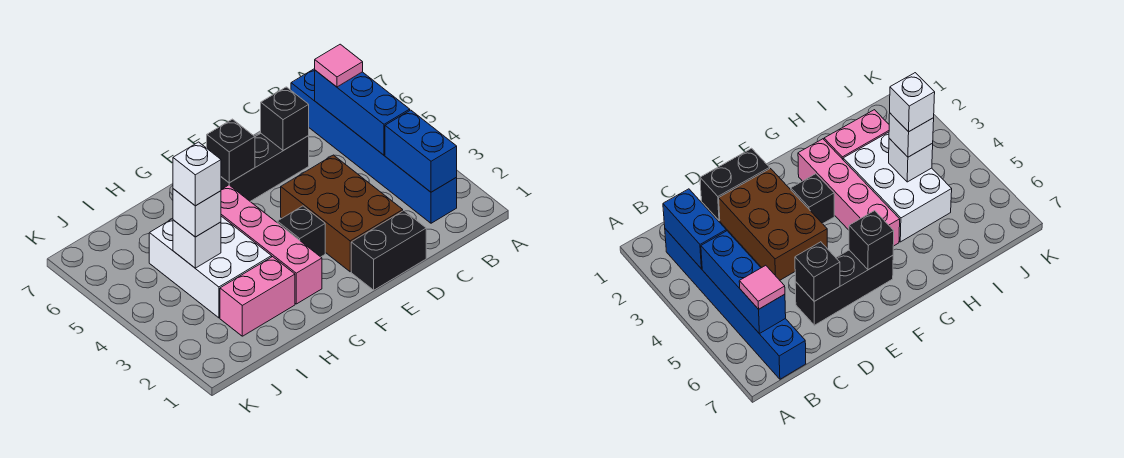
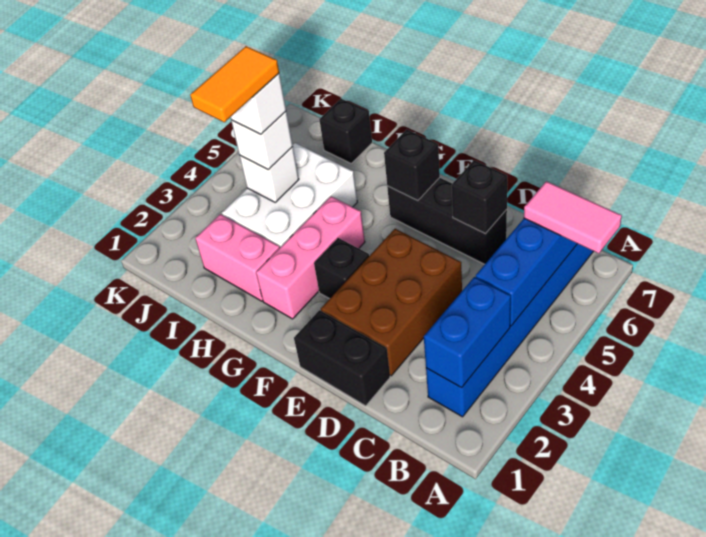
pink 1x1 tile [315,44,363,87] -> pink 1x2 tile [524,181,622,253]
pink 1x4 brick [221,185,322,304] -> pink 1x3 brick [256,196,365,319]
none -> orange 1x2 tile [190,46,279,122]
none -> black 1x1 brick [319,99,372,163]

